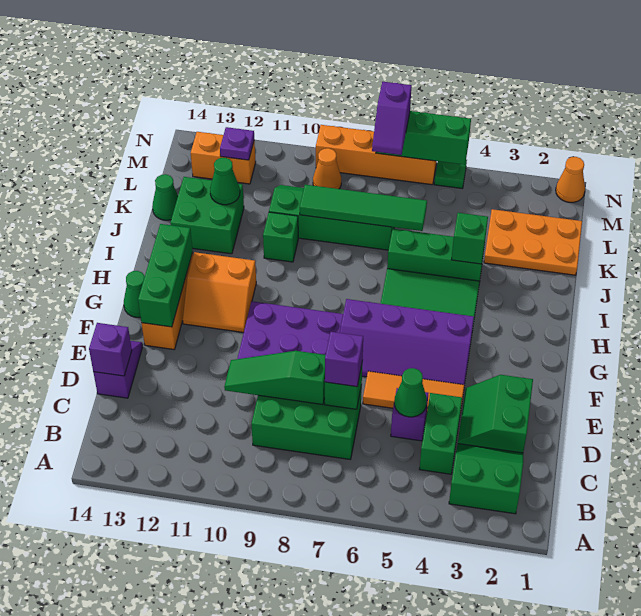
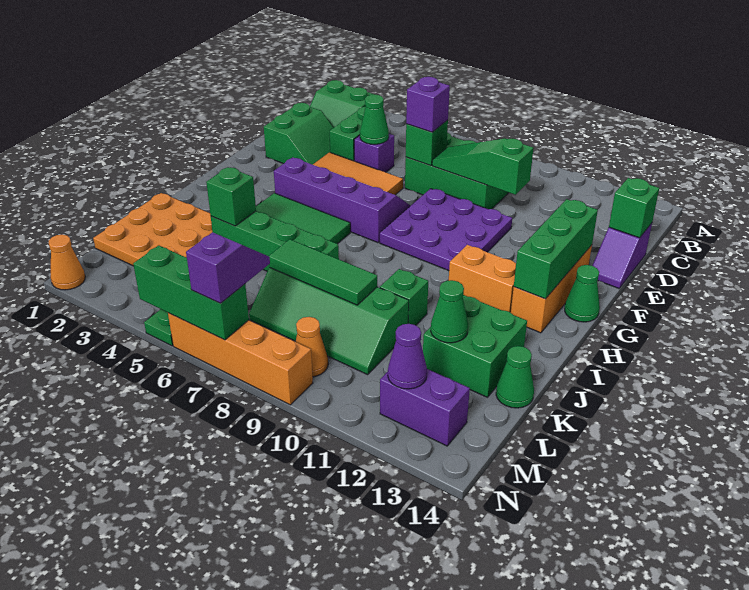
green 1x3 slope [224,351,326,405] -> green 1x3 slope turned to [432,138,533,195]
purple 1x1 brick [89,323,132,376] -> green 1x1 brick [609,178,659,238]
green 1x3 brick [387,229,484,283] -> green 1x4 brick [211,211,339,271]
orange 2x3 plate [484,209,582,275] -> orange 3x3 plate [93,193,212,266]
green 1x4 tile [300,185,427,231] -> green 1x3 tile [269,239,377,305]
orange 1x2 brick [191,132,256,184] -> purple 1x2 brick [380,369,470,446]
purple 1x1 plate [220,127,254,160] -> purple 1x1 cone [388,324,427,389]

